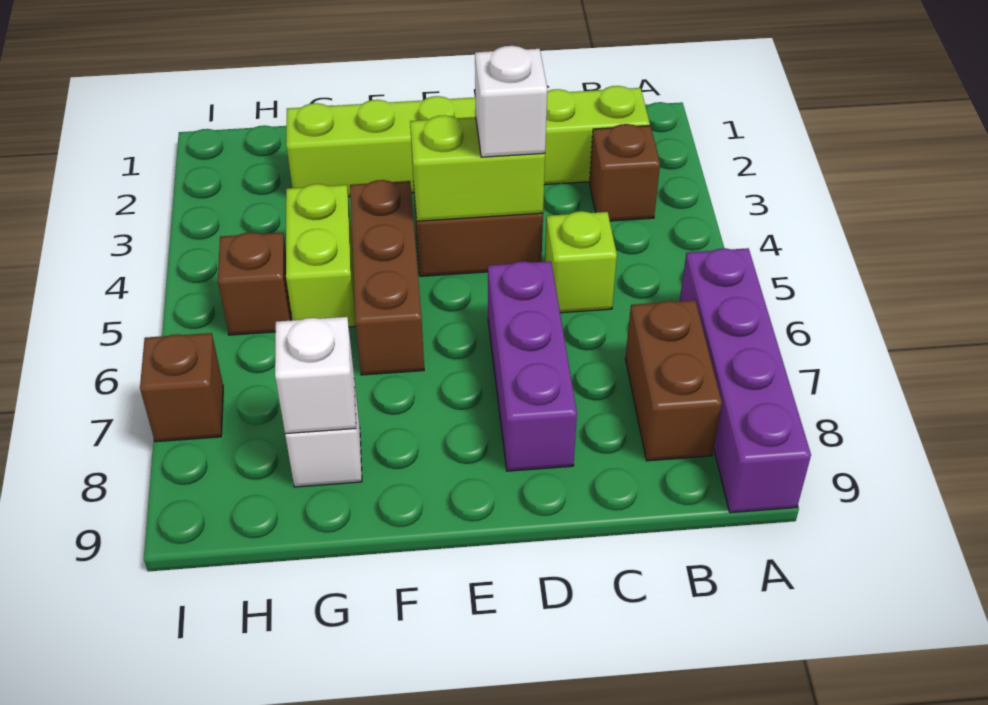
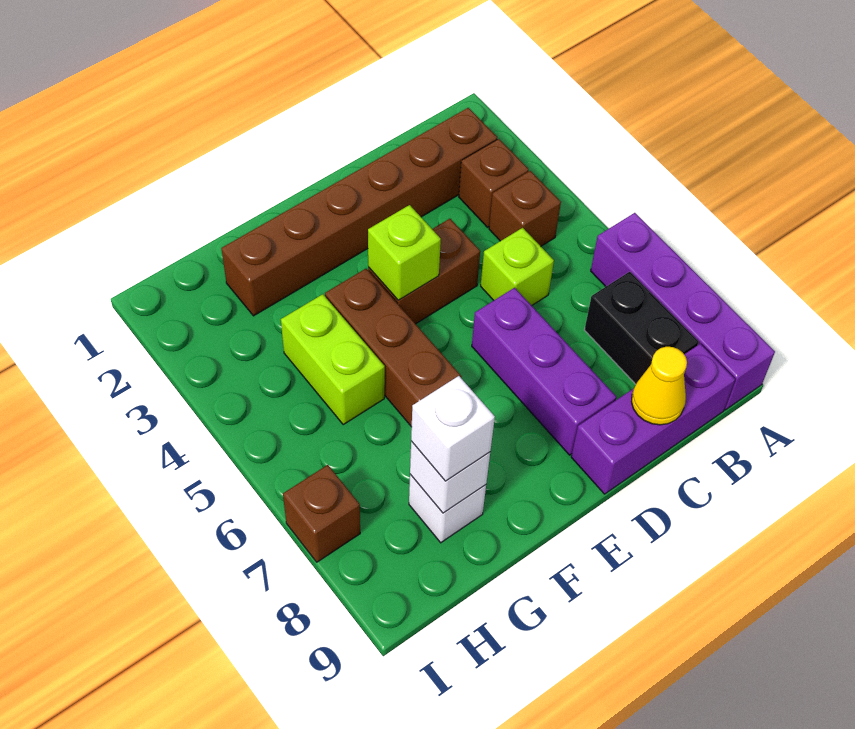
lime 1x6 brick [286,86,650,197] -> brown 1x6 brick [221,108,497,316]
brown 1x2 brick [625,300,722,461] -> black 1x2 brick [585,272,699,384]
none -> purple 1x3 brick [571,344,735,494]
none -> yellow 1x1 cone [631,347,687,425]
lime 1x2 brick [410,115,545,221] -> lime 1x1 brick [368,205,441,300]
white 1x1 brick [475,46,547,157] -> white 1x1 brick moved to [411,376,495,481]
brown 1x1 brick [218,232,291,335] -> brown 1x1 brick moved to [489,171,561,246]

